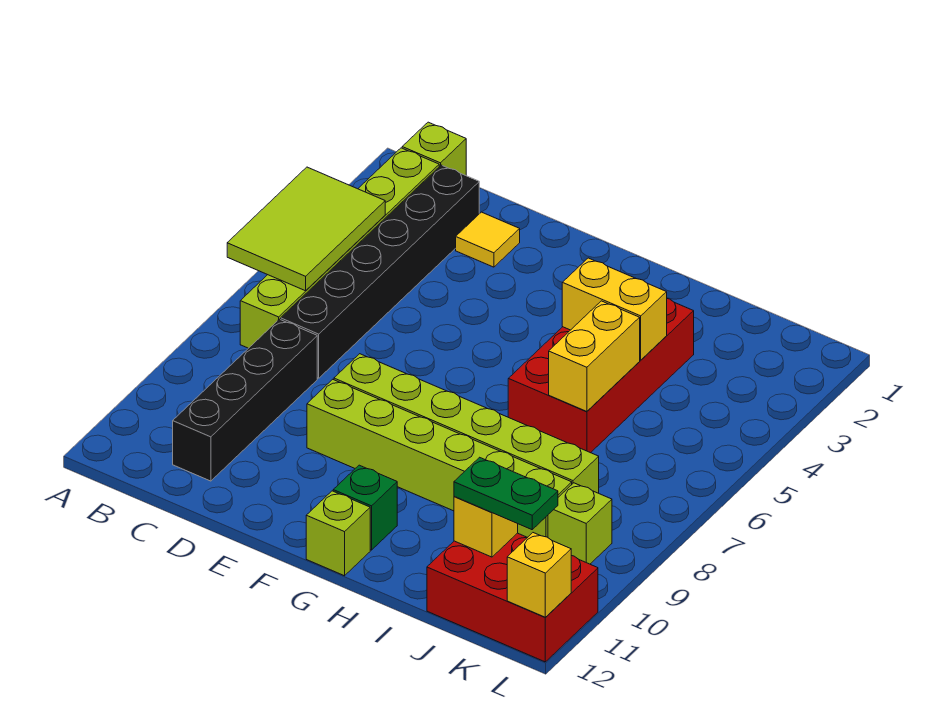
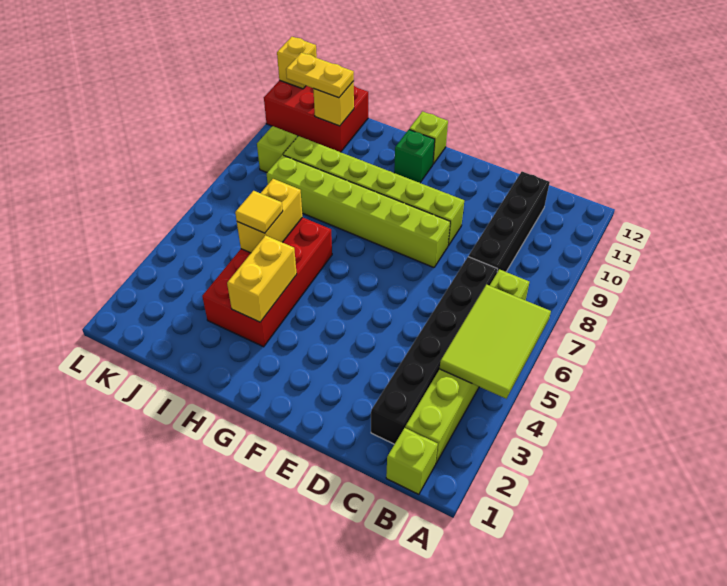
yellow 1x1 tile [456,212,520,267] -> yellow 1x1 tile moved to [235,191,283,233]
yellow 1x2 brick [562,258,667,360] -> yellow 1x2 brick turned to [227,235,297,322]
green 1x2 plate [454,457,558,530] -> yellow 1x2 plate [286,53,354,98]

